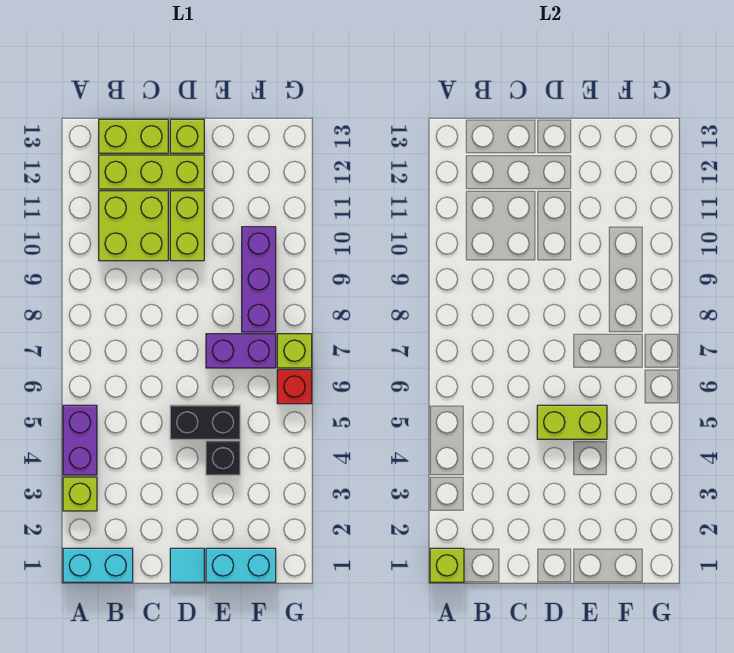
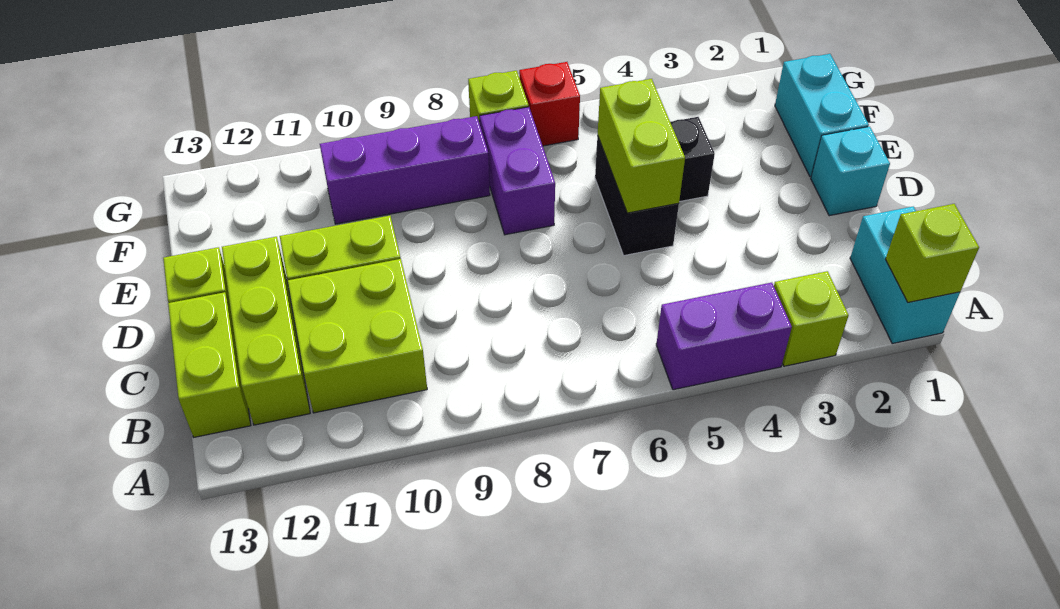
cyan 1x1 tile [170,548,204,582] -> cyan 1x1 brick [811,127,890,216]

